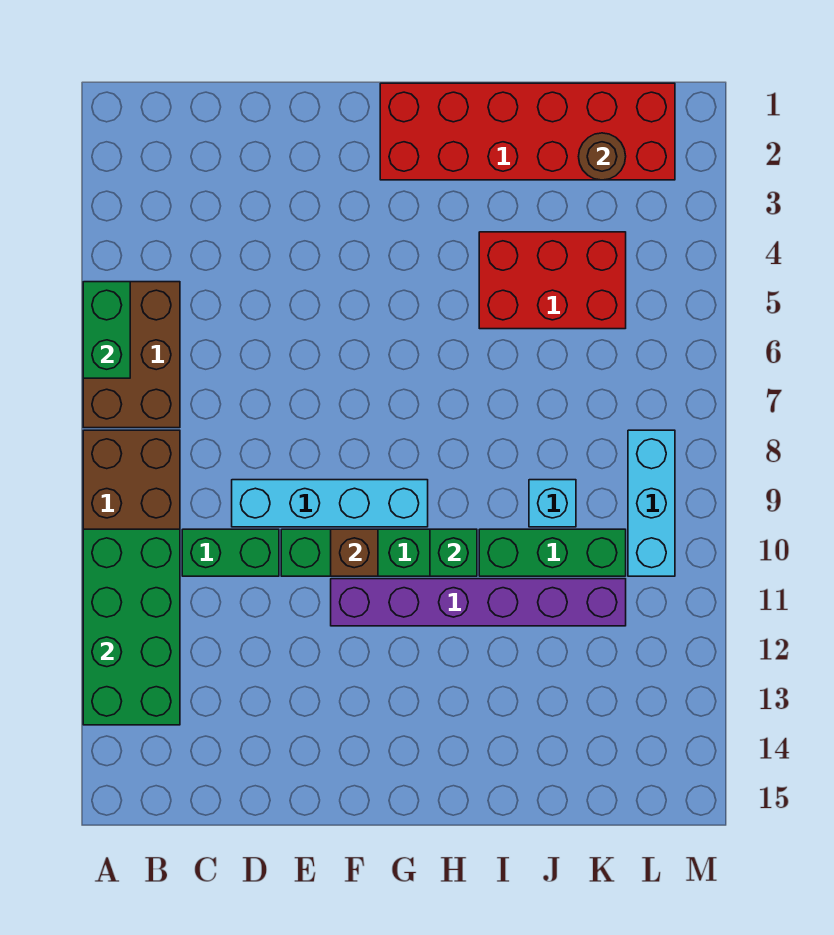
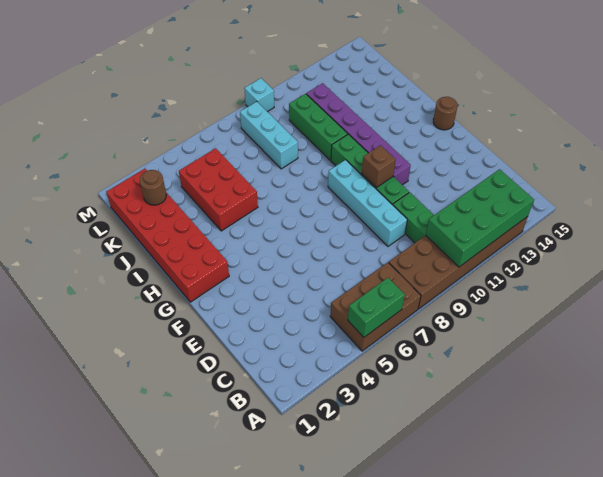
none -> brown 1x1 round brick [433,97,457,130]
green 1x1 brick [430,529,477,576] -> none
cyan 1x1 brick [529,480,576,527] -> cyan 1x1 brick moved to [244,78,274,112]
cyan 1x3 brick [628,430,675,576] -> cyan 1x3 brick turned to [240,102,298,169]

